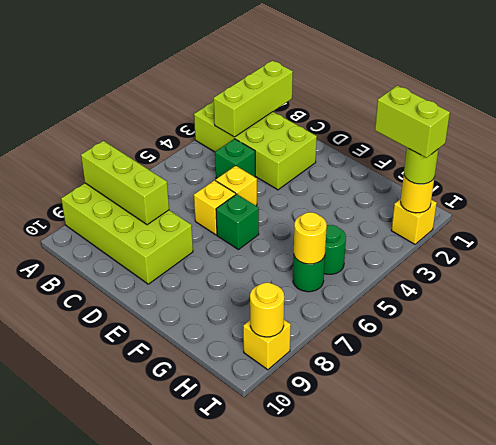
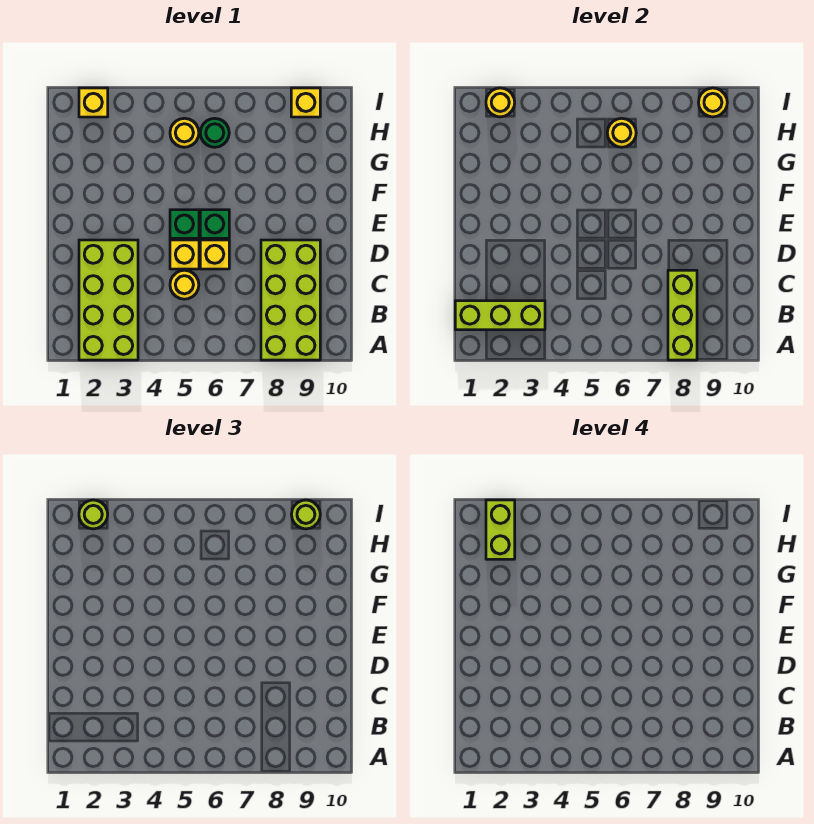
green 1x1 brick [215,139,255,179] -> green 1x1 brick moved to [170,210,199,238]
none -> yellow 1x1 round brick [170,270,199,299]
green 1x1 round brick [324,225,346,274] -> yellow 1x1 round brick [170,118,199,147]
none -> lime 1x1 round brick [292,500,320,529]

